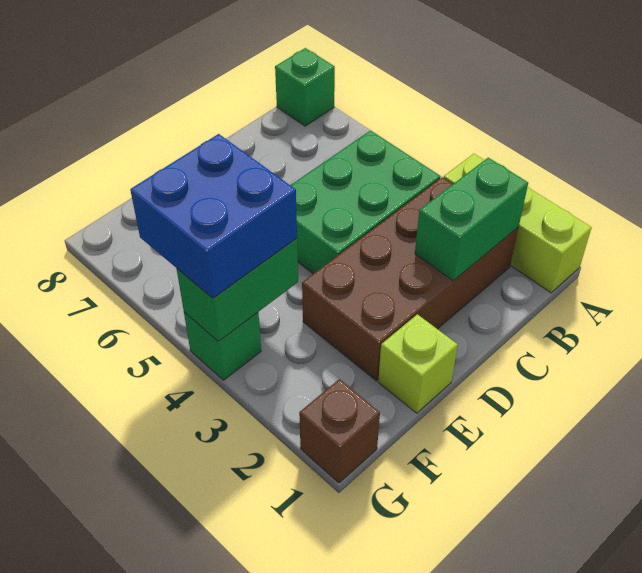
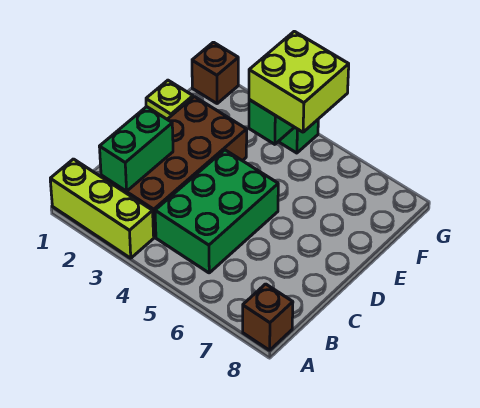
green 1x1 brick [275,48,335,126] -> brown 1x1 brick [243,284,293,350]
blue 2x2 brick [130,134,297,298] -> lime 2x2 brick [249,31,349,132]

